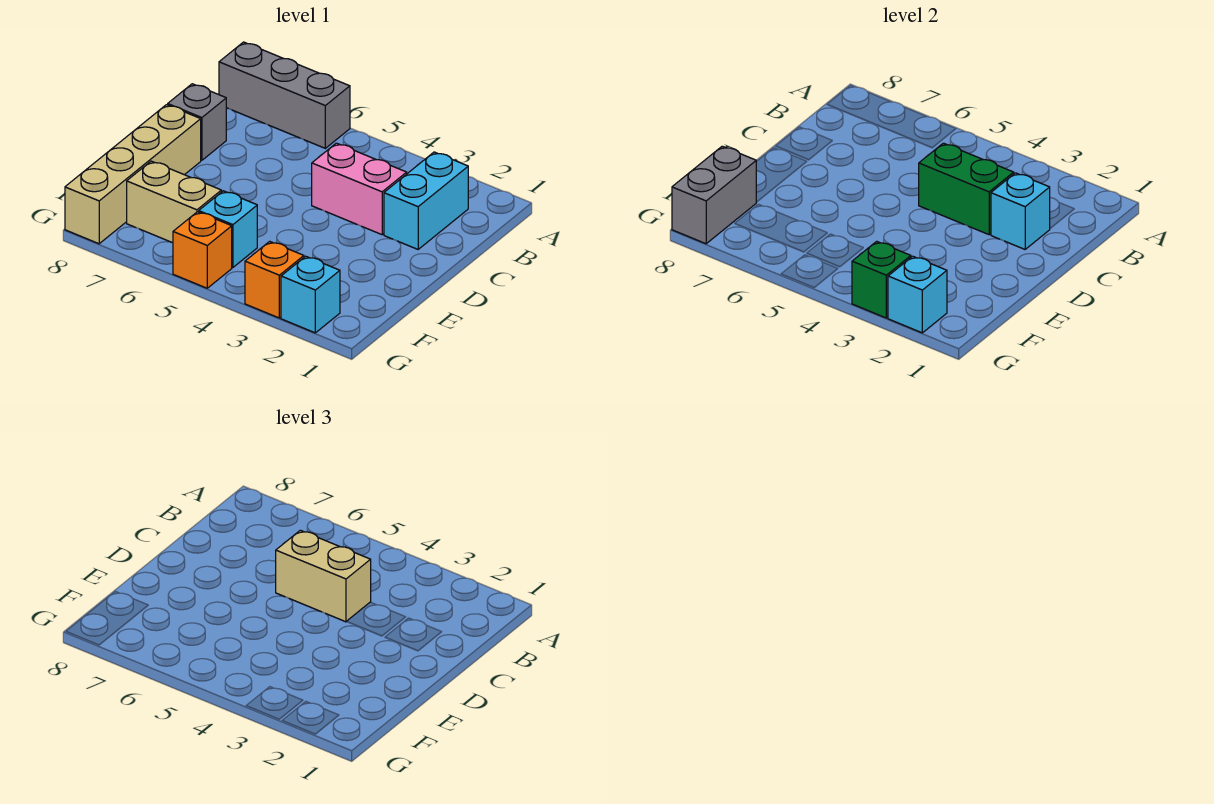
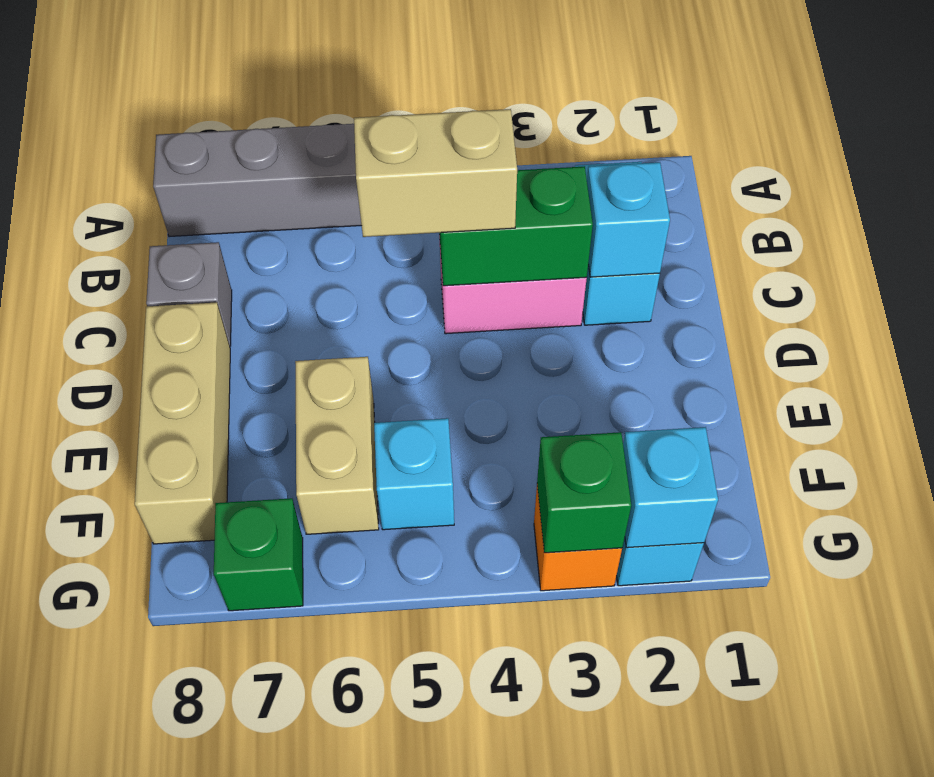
tan 1x4 brick [65,105,201,244] -> tan 1x3 brick [135,302,230,544]
tan 1x2 brick [127,161,221,243] -> tan 1x2 brick turned to [295,357,379,534]
grey 1x2 brick [672,146,756,244] -> none
orange 1x1 brick [173,212,232,288] -> none
none -> green 1x1 brick [214,498,303,611]

